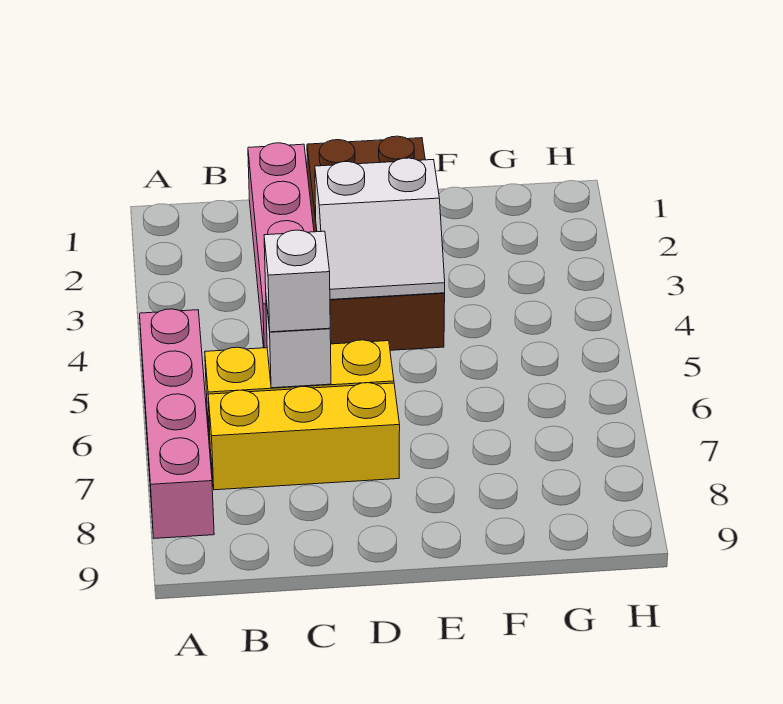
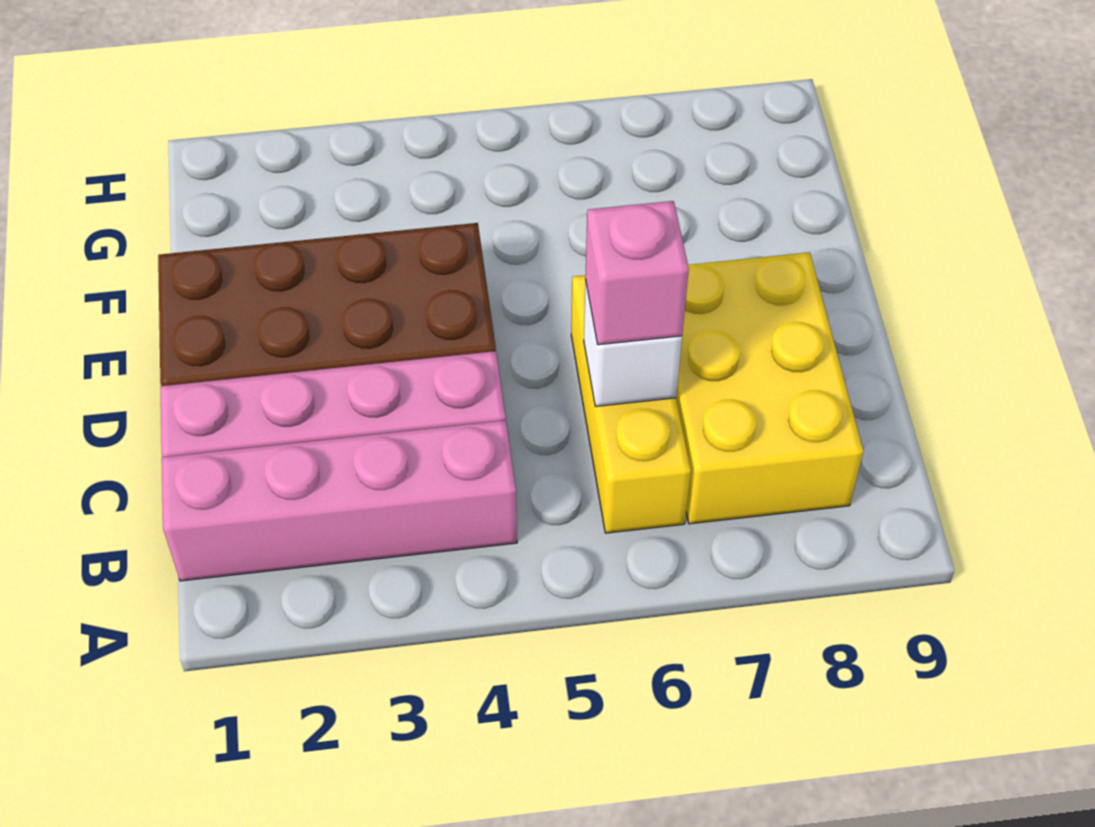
pink 1x4 brick [140,309,214,538] -> pink 1x4 brick moved to [162,420,517,581]
yellow 1x3 brick [208,383,400,490] -> yellow 2x3 brick [676,252,863,524]
white 1x1 brick [264,230,330,332] -> pink 1x1 brick [585,201,689,345]
white 2x2 slope [315,158,445,300] -> none

